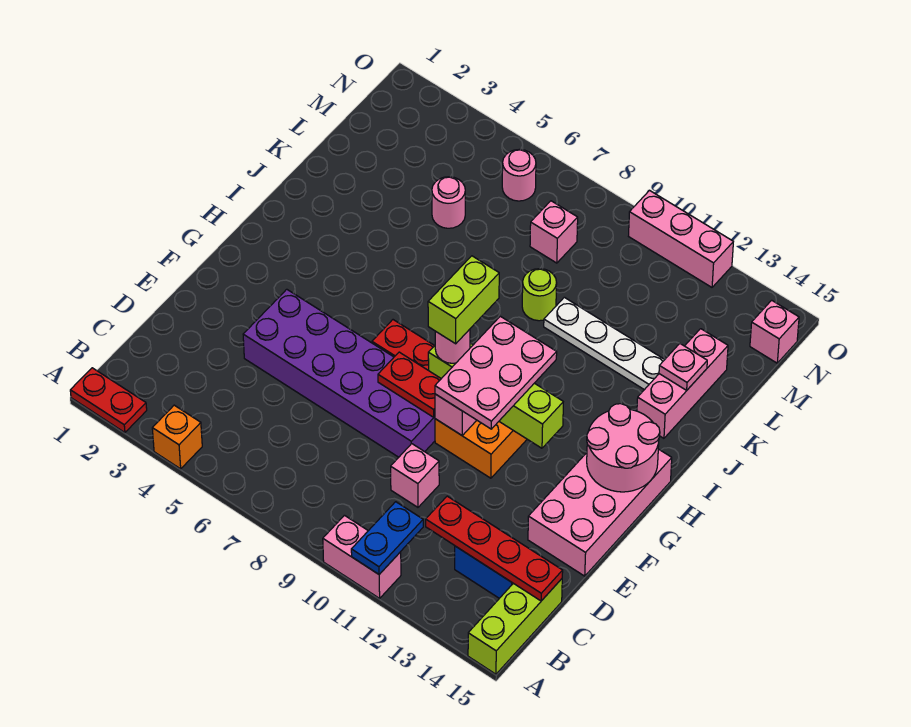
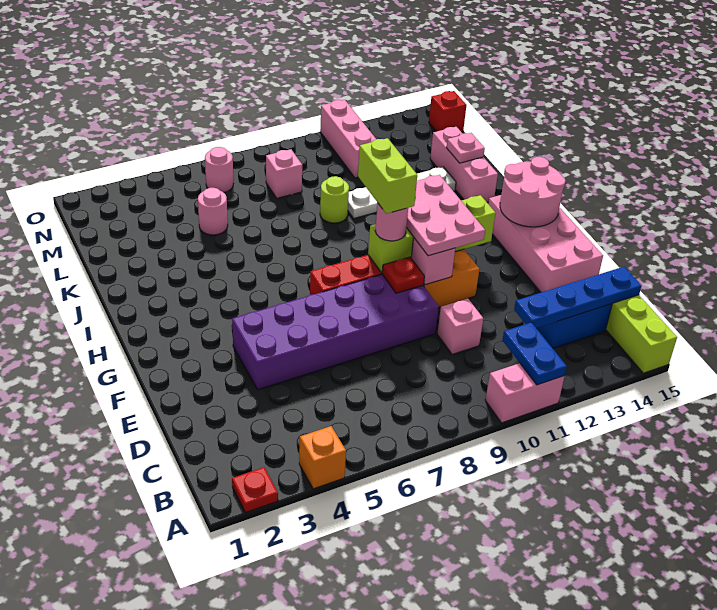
red 1x2 plate [70,368,147,433] -> red 1x1 plate [232,467,278,513]
red 1x4 plate [426,496,563,601] -> blue 1x4 plate [514,267,641,328]
red 1x2 plate [378,352,441,417] -> red 1x1 plate [382,257,424,293]
pink 1x1 brick [750,300,799,363] -> red 1x1 brick [429,91,466,132]
pink 1x3 brick [629,191,733,287] -> pink 1x3 brick turned to [320,100,376,178]

